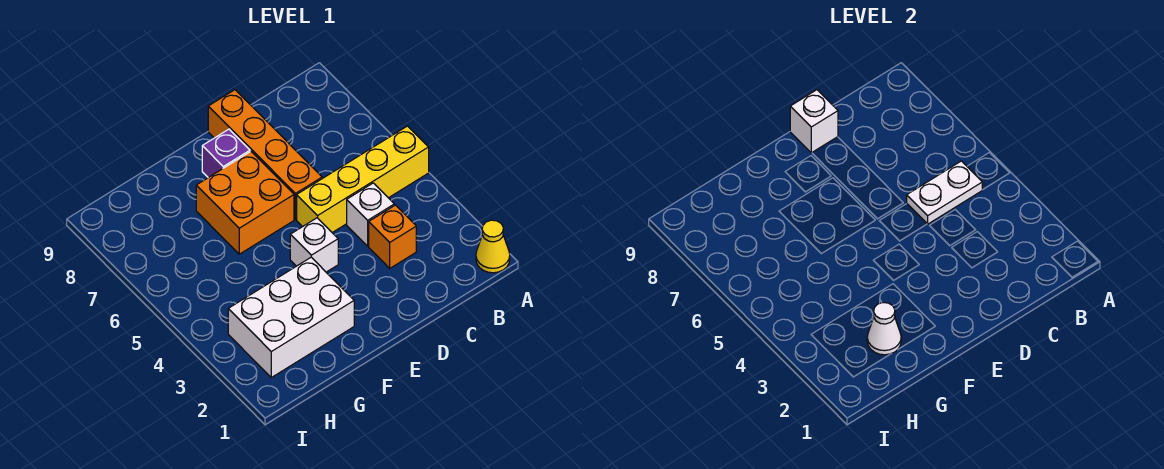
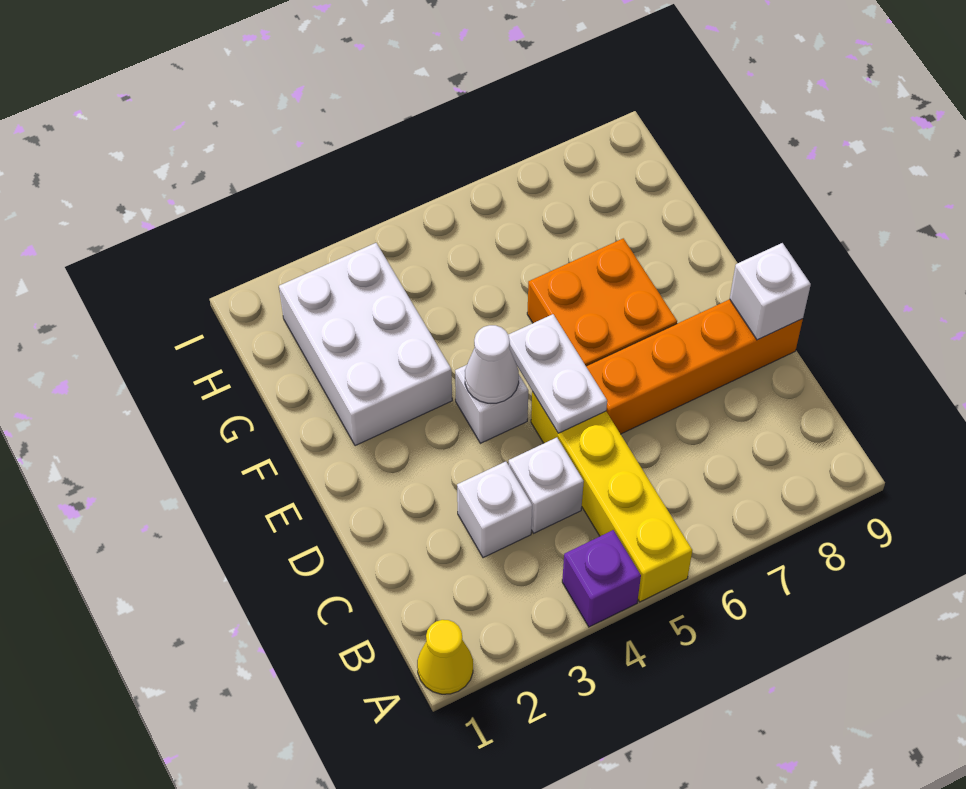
white 1x2 plate [907,161,982,224] -> white 1x2 plate moved to [508,314,607,433]
orange 1x1 brick [369,205,416,268] -> white 1x1 brick [457,462,532,558]
purple 1x1 brick [202,129,250,178] -> purple 1x1 brick moved to [562,530,641,627]
white 1x1 cone [867,303,901,355] -> white 1x1 cone moved to [465,325,519,403]

